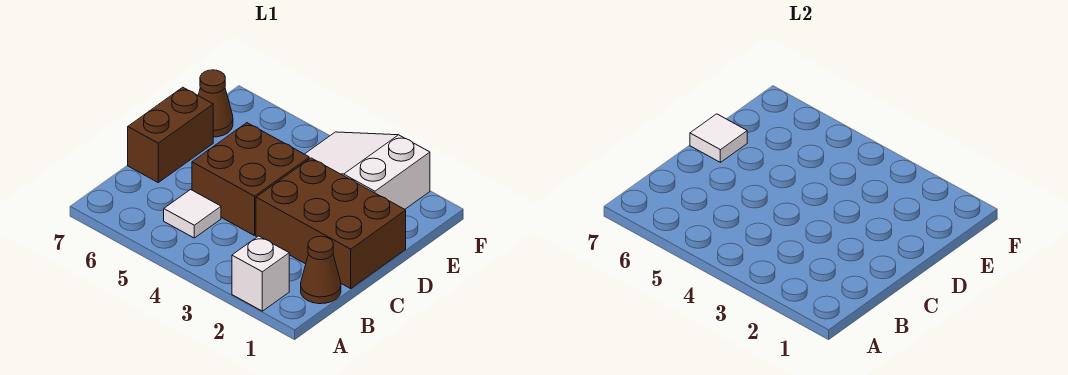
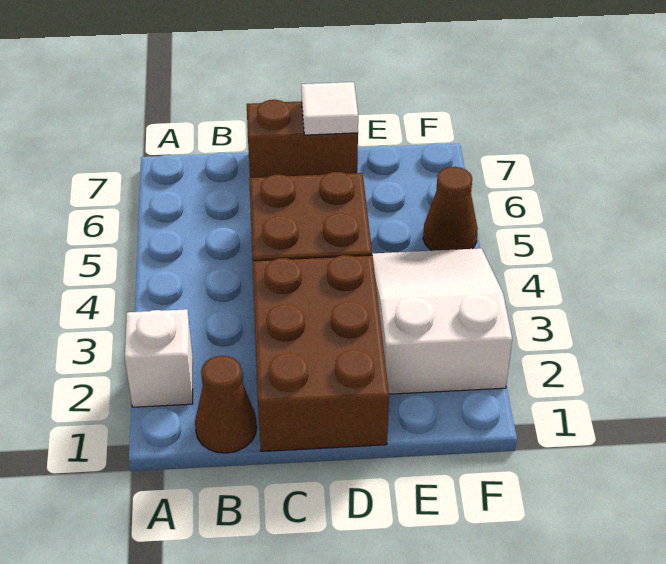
white 1x1 tile [164,190,221,238] -> none
brown 1x1 cone [198,70,233,137] -> brown 1x1 cone moved to [423,167,478,251]

